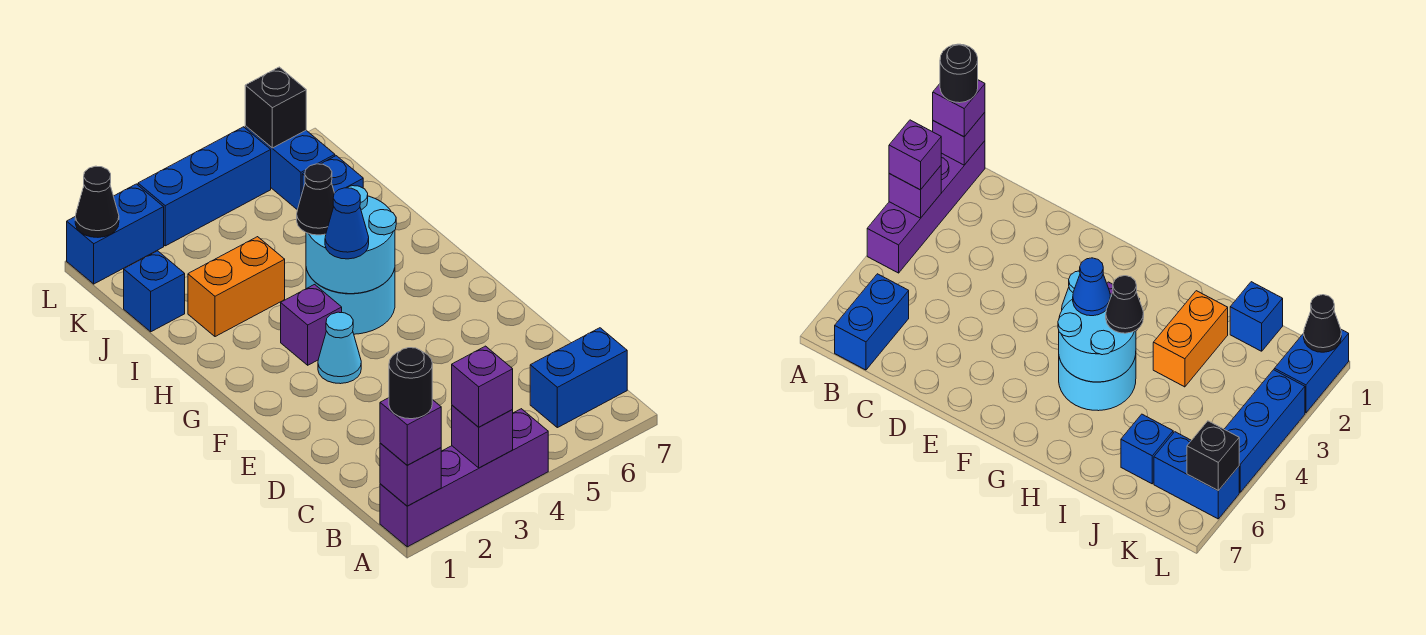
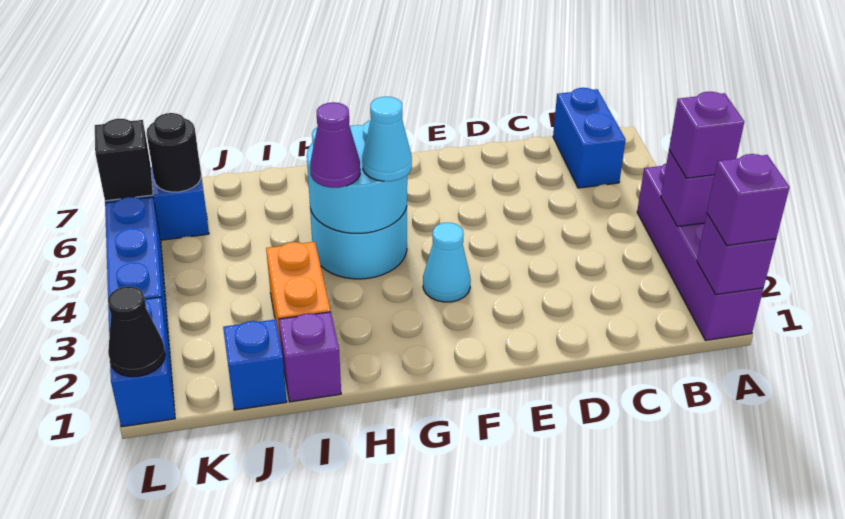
black 1x1 round brick [389,348,432,419] -> black 1x1 round brick moved to [146,113,201,192]
purple 1x1 brick [281,285,342,365] -> purple 1x1 brick moved to [279,312,341,402]
blue 1x1 cone [325,188,369,259] -> cyan 1x1 cone [362,97,412,181]
black 1x1 cone [297,164,334,235] -> purple 1x1 cone [310,102,360,188]
blue 1x1 brick [302,156,363,193] -> none

